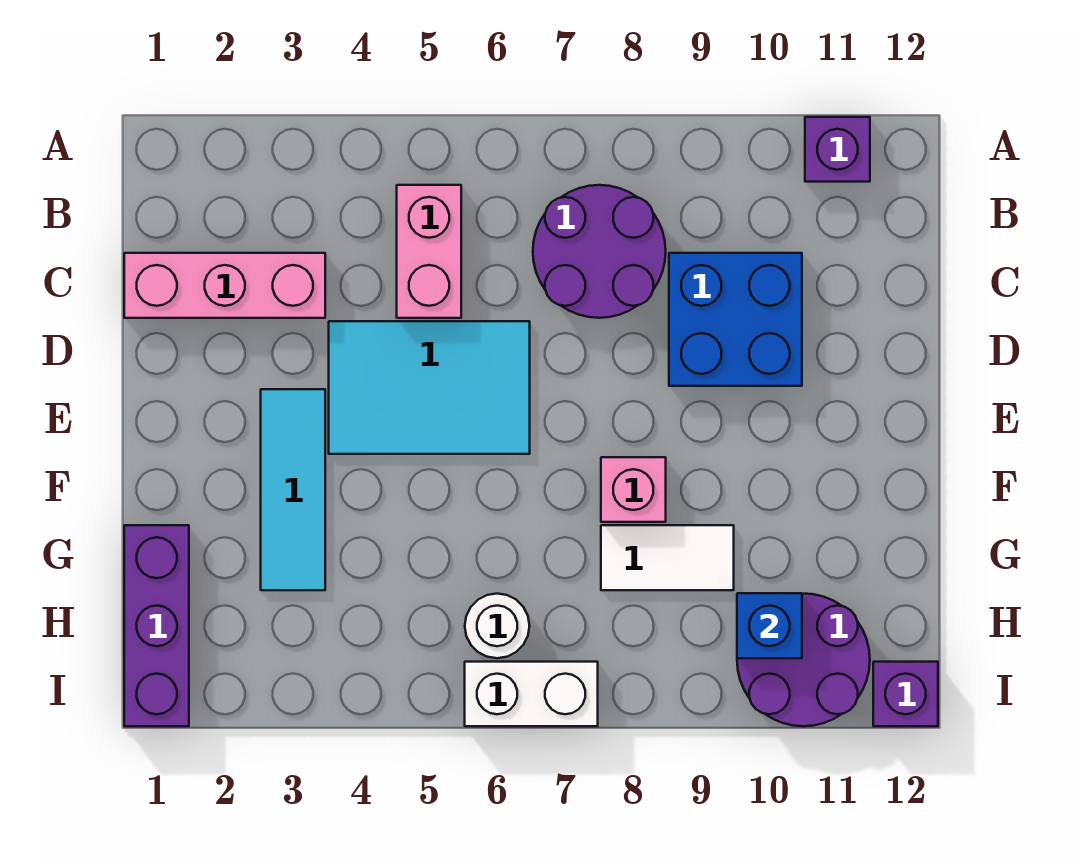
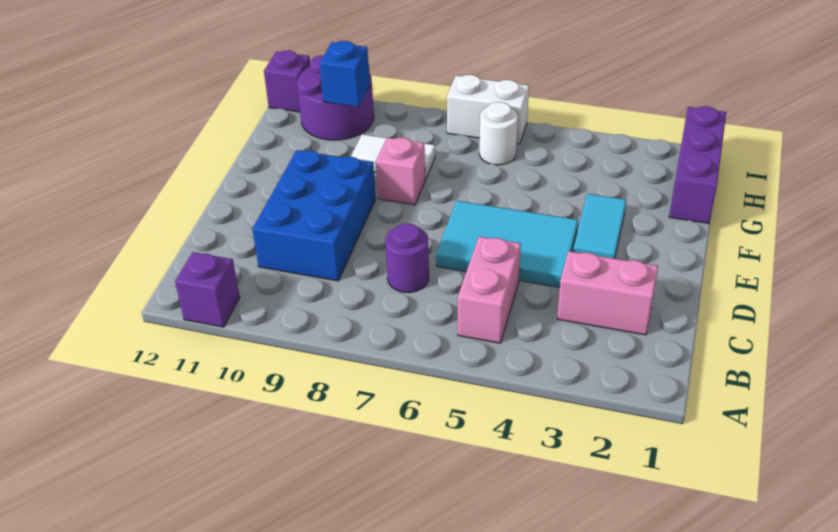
purple 2x2 round brick [533,185,666,318] -> purple 1x1 round brick [385,224,429,293]
pink 1x3 brick [124,253,325,318] -> pink 1x2 brick [557,251,658,335]
blue 2x2 brick [669,253,802,386] -> blue 2x3 brick [252,150,376,281]
cyan 1x3 tile [261,389,325,590] -> cyan 1x2 tile [573,194,626,259]

